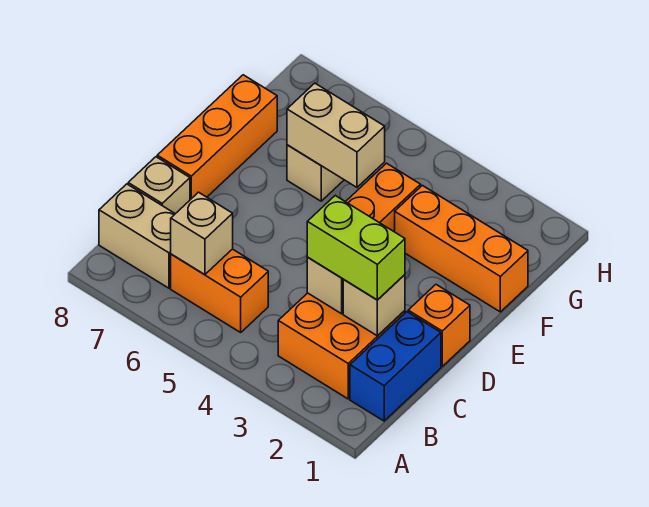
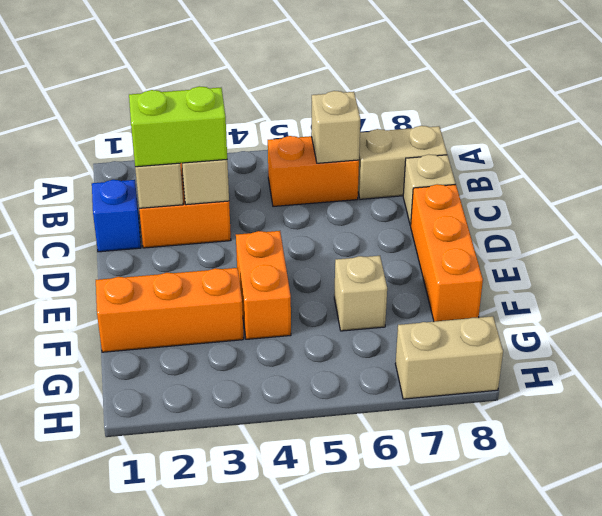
blue 1x2 brick [350,312,441,421] -> blue 1x1 brick [92,180,141,252]
orange 1x1 brick [408,285,470,366] -> none
tan 1x2 brick [287,83,385,187] -> tan 1x2 brick moved to [395,316,503,399]

